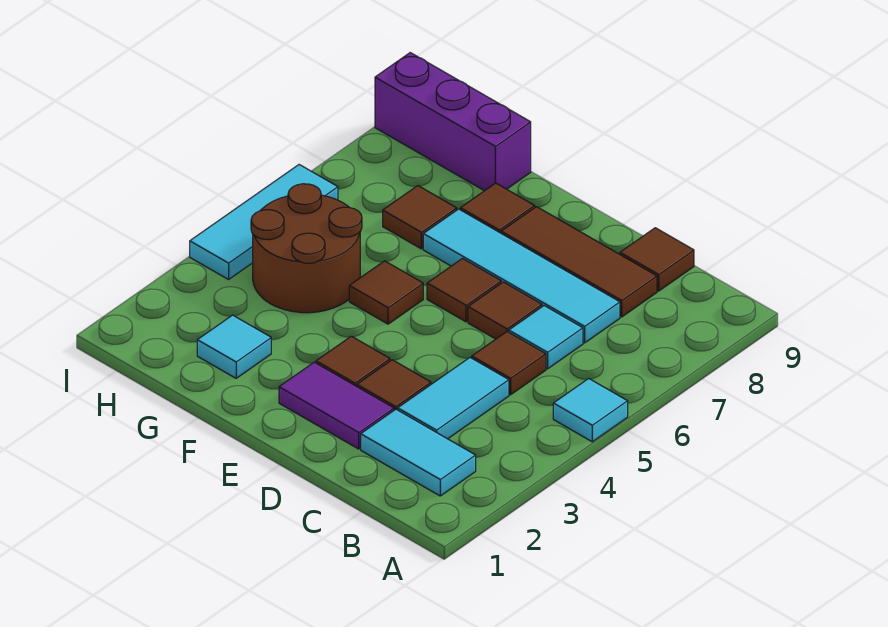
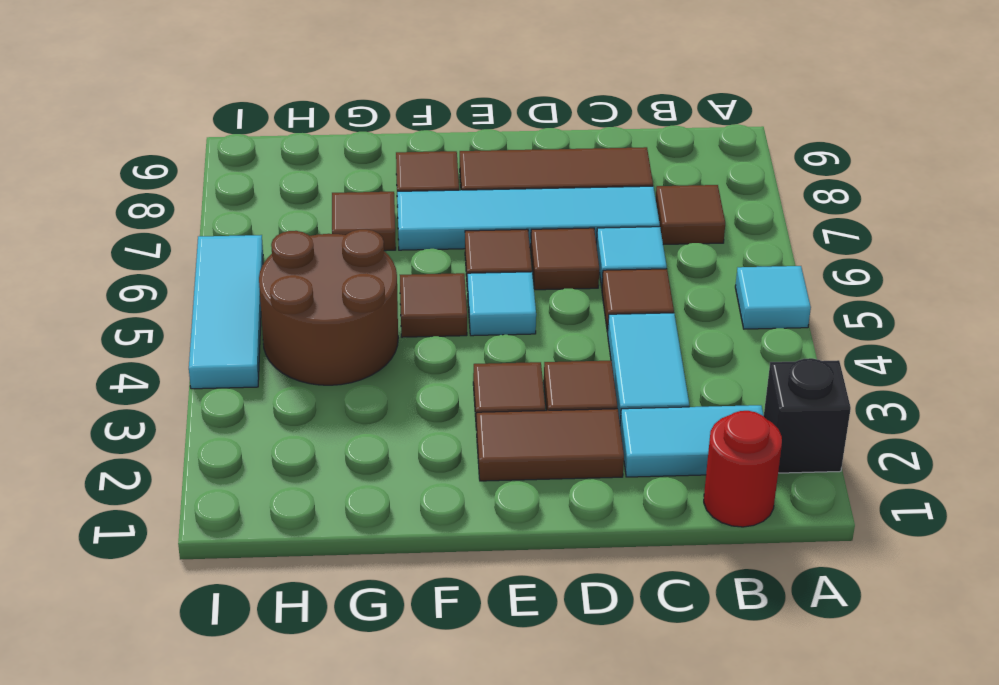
none -> black 1x1 brick [764,358,851,473]
none -> red 1x1 round brick [704,411,782,527]
brown 1x1 tile [620,228,694,291] -> brown 1x1 tile moved to [656,185,725,244]
purple 1x2 tile [279,362,394,449] -> brown 1x2 tile [477,409,624,481]
cyan 1x1 tile [197,315,271,378] -> cyan 1x1 tile moved to [468,272,536,336]
purple 1x3 brick [375,53,531,191] -> none

